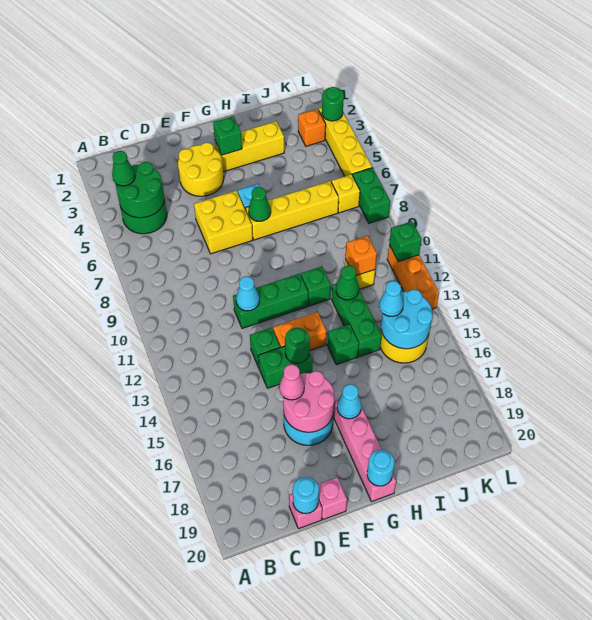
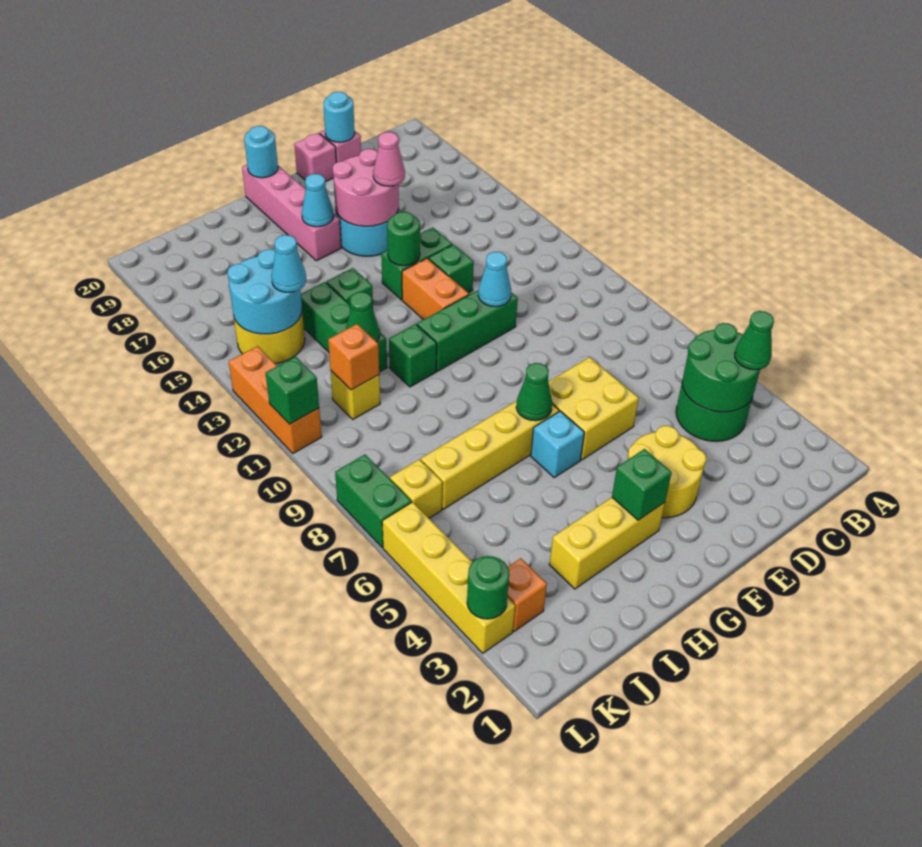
orange 1x2 brick [273,312,327,351] -> orange 1x2 brick turned to [402,258,469,320]

